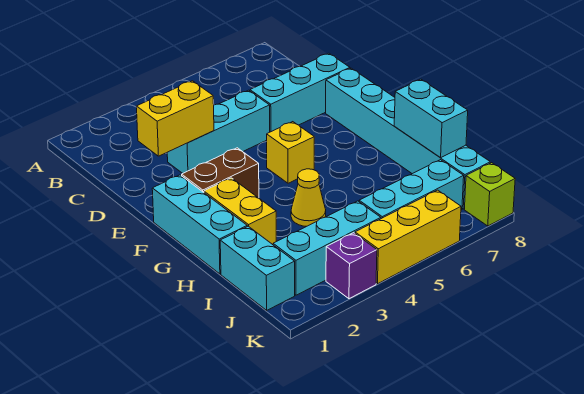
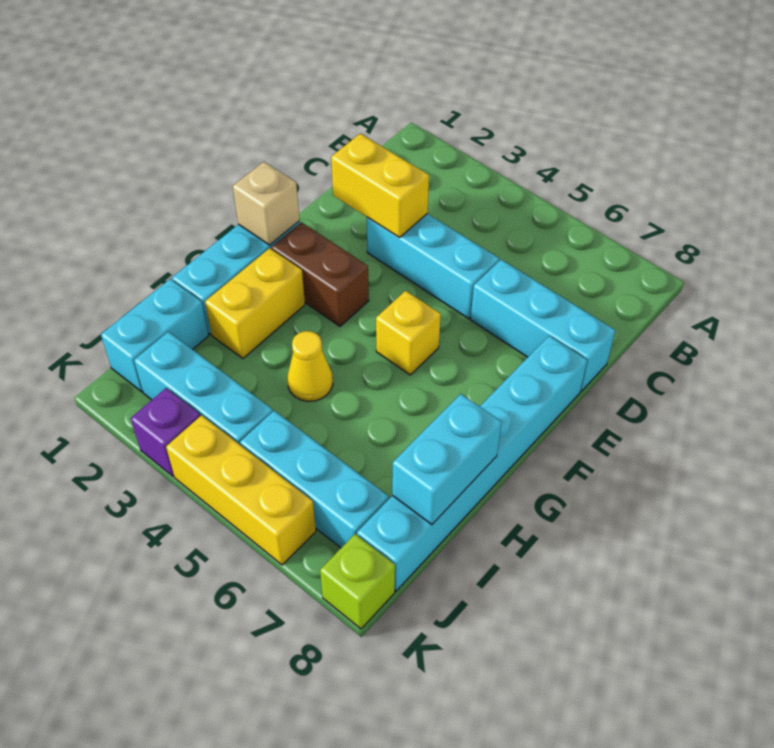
none -> tan 1x1 brick [233,162,300,245]

